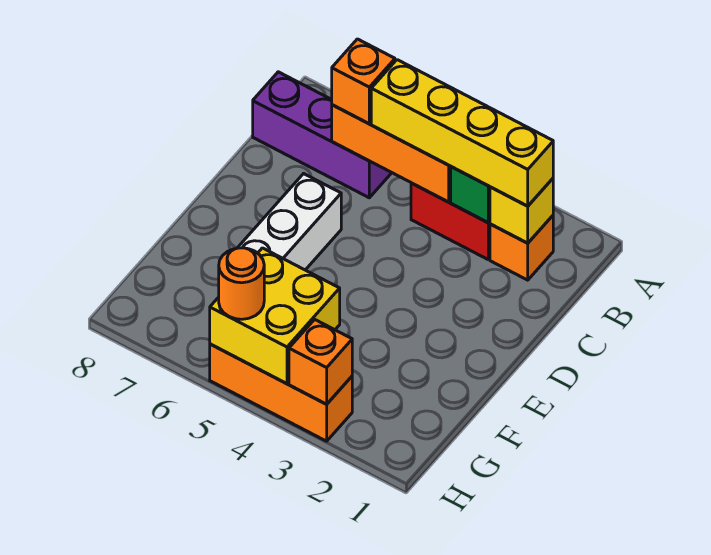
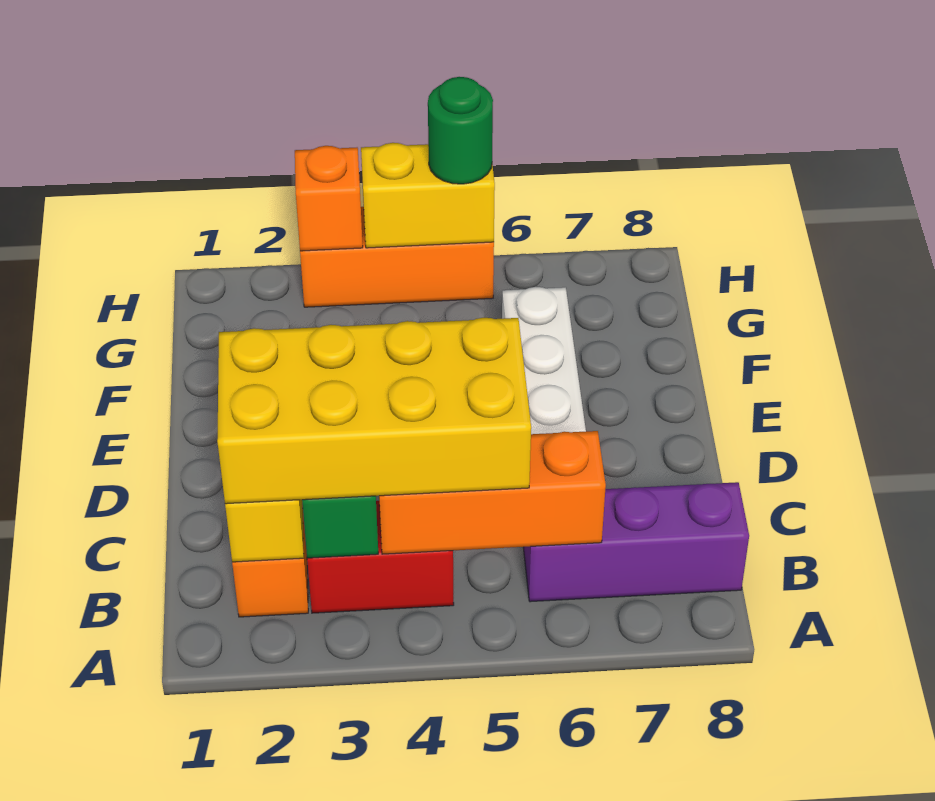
yellow 1x4 brick [371,60,553,206] -> yellow 2x4 brick [217,318,531,504]
orange 1x1 brick [332,39,395,124] -> none
yellow 2x2 brick [210,248,340,383] -> yellow 1x2 brick [361,143,495,248]
orange 1x1 round brick [219,248,264,319] -> green 1x1 round brick [428,77,493,184]

